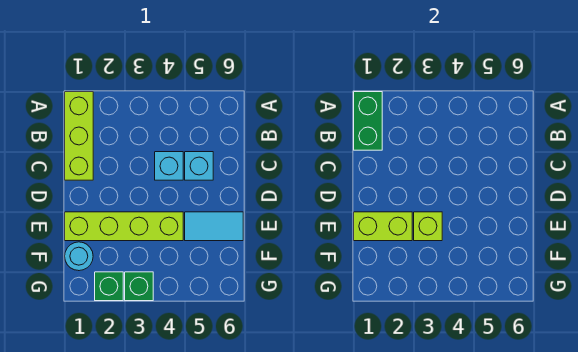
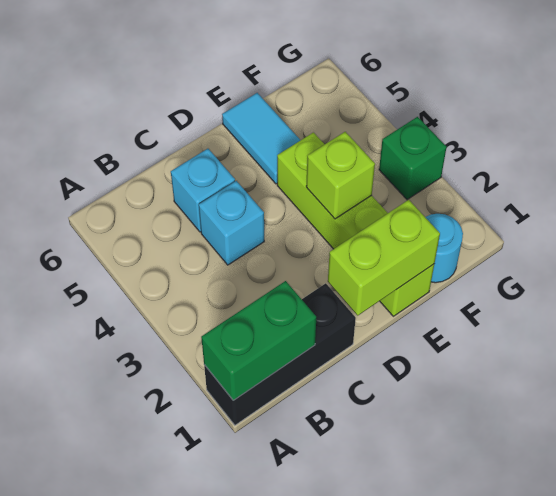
lime 1x3 brick [65,92,93,180] -> black 1x3 brick [204,283,356,425]
lime 1x2 brick [354,212,412,241] -> lime 1x2 brick turned to [328,200,440,315]
green 1x1 brick [95,272,123,301] -> none

